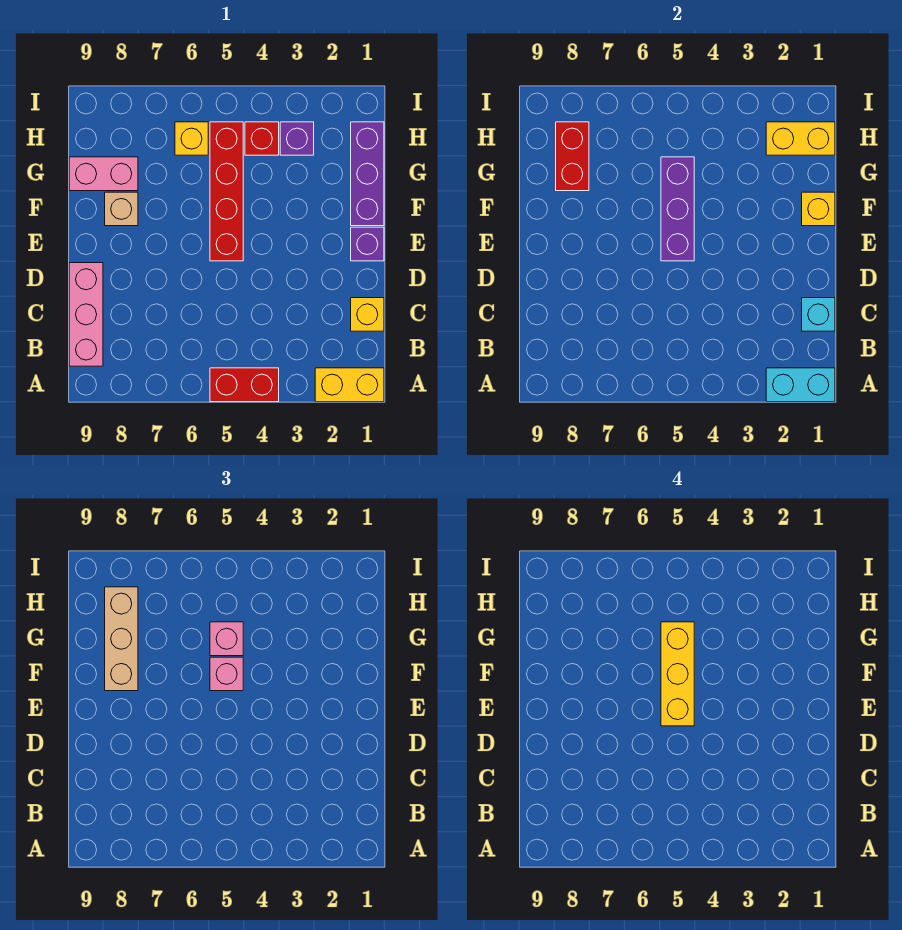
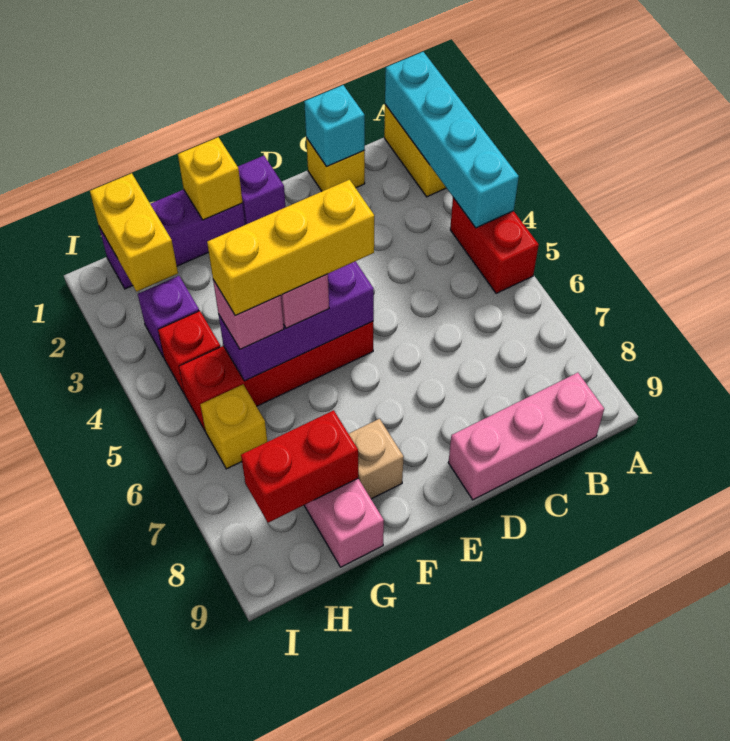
cyan 1x2 brick [766,368,835,402] -> cyan 1x4 brick [385,52,519,228]
tan 1x3 brick [105,587,138,691] -> none

